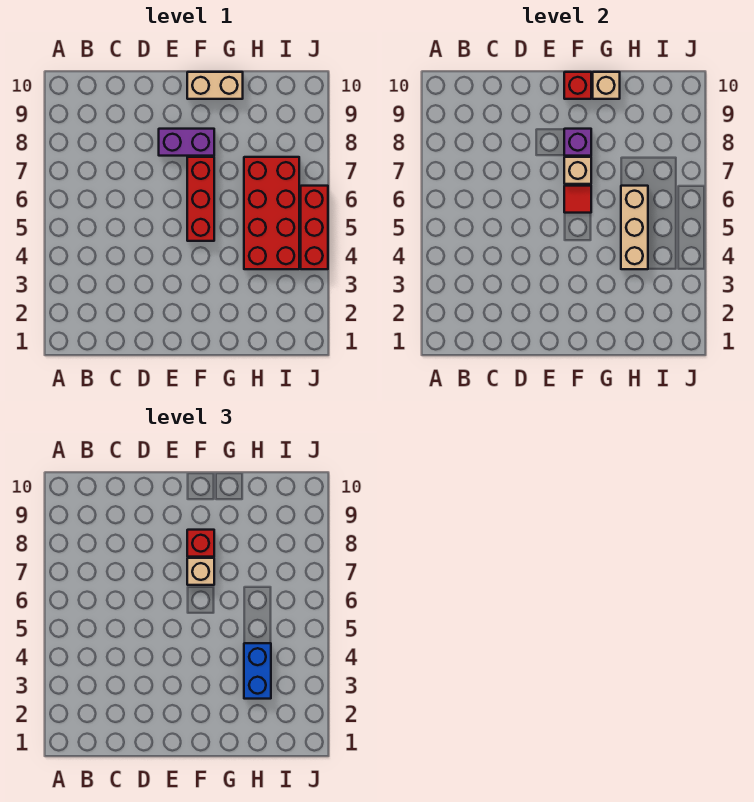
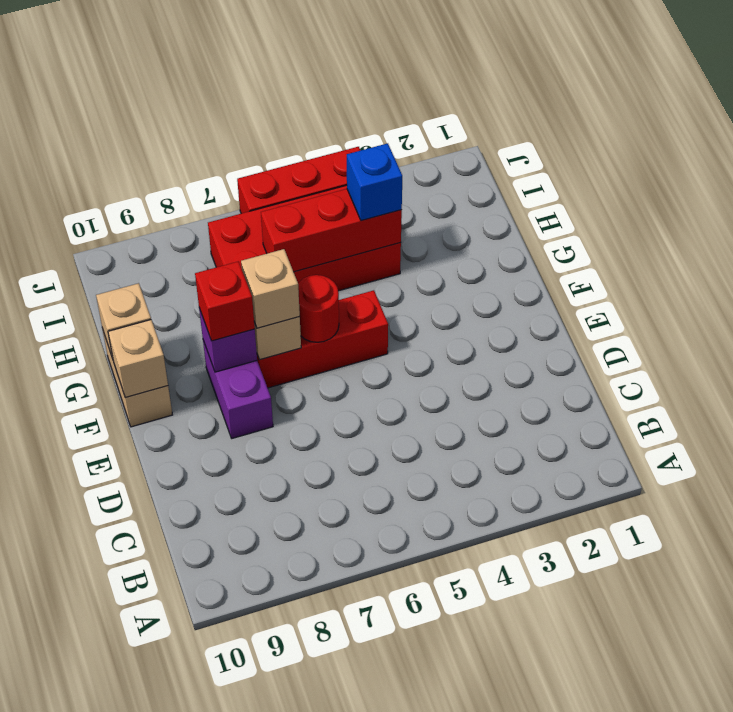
red 1x1 tile [564,186,591,213] -> red 1x1 round brick [298,275,339,342]
red 1x1 brick [564,72,591,99] -> tan 1x1 brick [108,320,168,398]
blue 1x2 brick [244,643,271,699] -> blue 1x1 brick [347,143,402,221]
tan 1x3 brick [621,186,648,269] -> red 1x3 brick [261,189,402,272]

